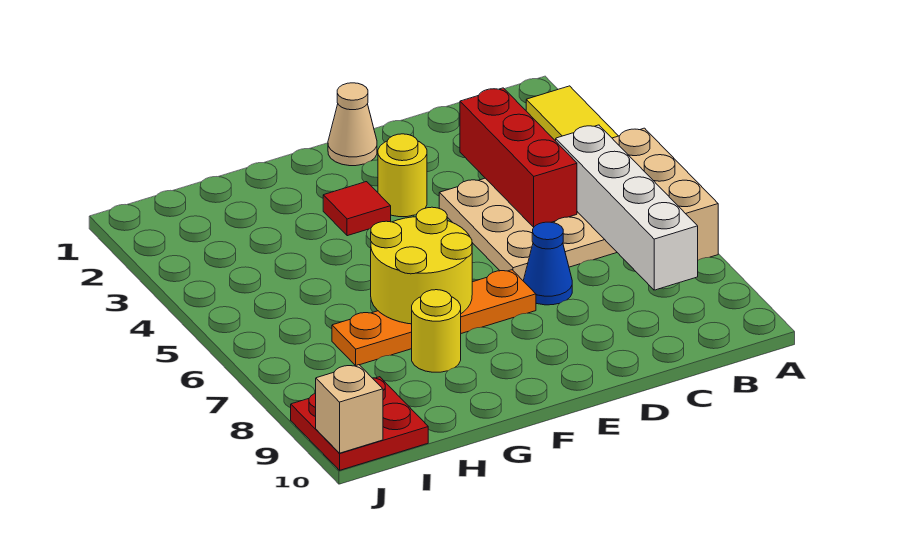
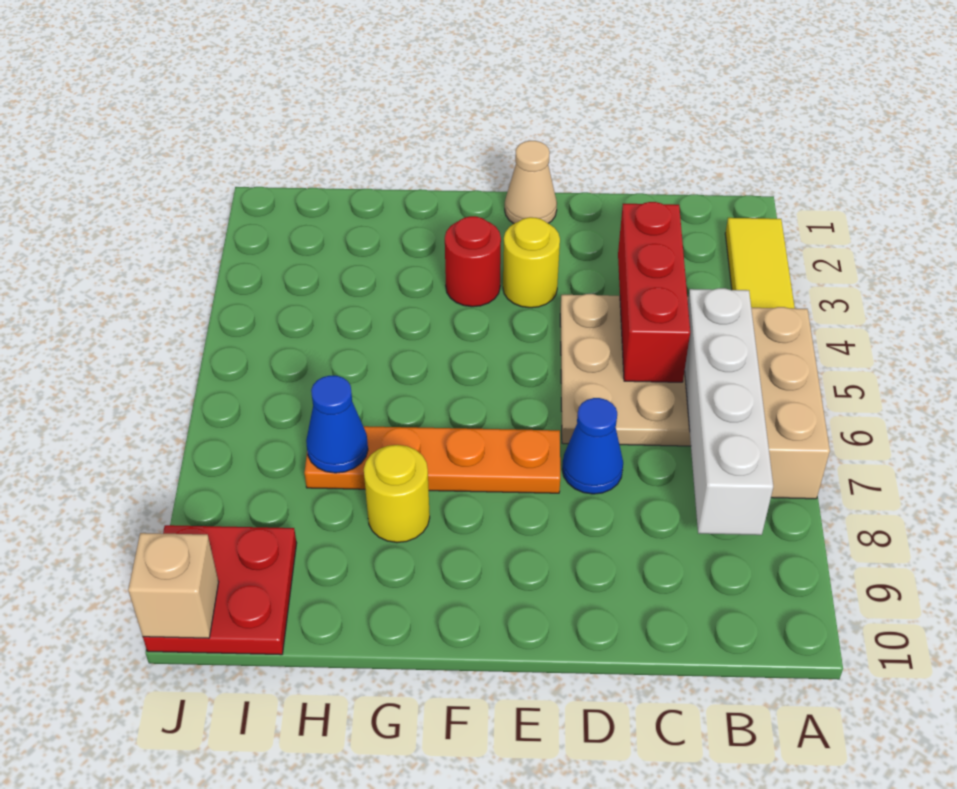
red 1x1 tile [323,182,391,236] -> red 1x1 round brick [445,216,501,307]
yellow 2x2 round brick [371,207,472,324] -> none
none -> blue 1x1 cone [306,376,368,473]

